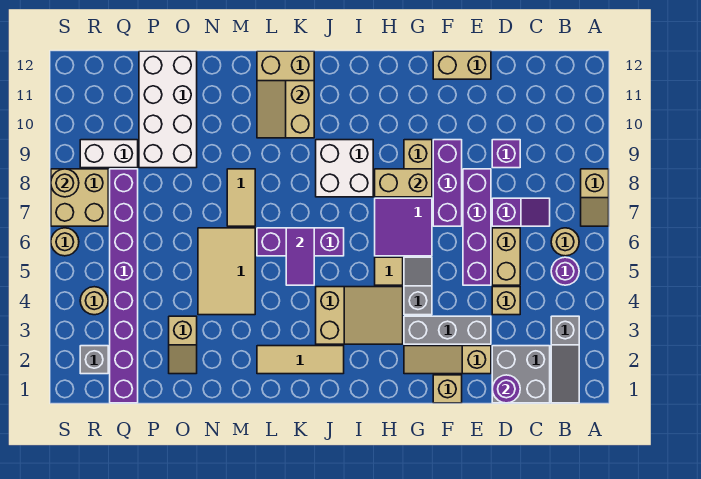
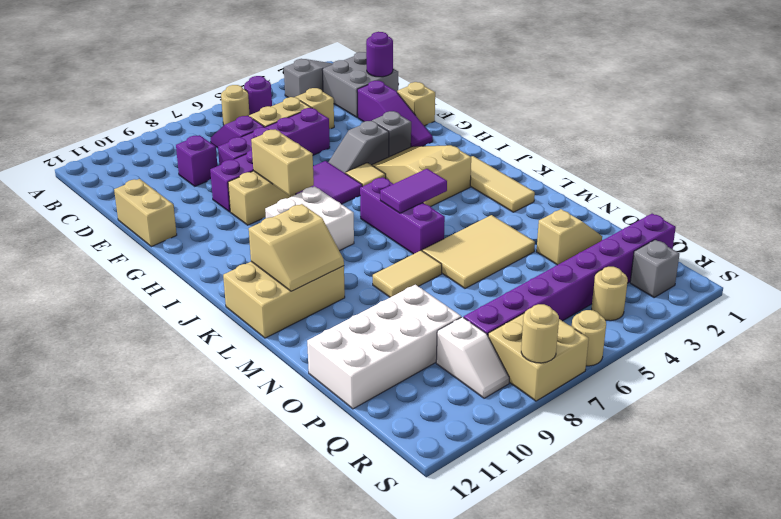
tan 1x2 slope [581,169,609,226] -> none
tan 1x3 slope [404,346,491,374] -> purple 1x3 slope [357,81,433,147]
grey 1x3 brick [404,316,491,344] -> grey 1x1 brick [372,111,411,157]
white 1x2 brick [80,140,138,168] -> white 1x2 slope [436,317,509,398]

